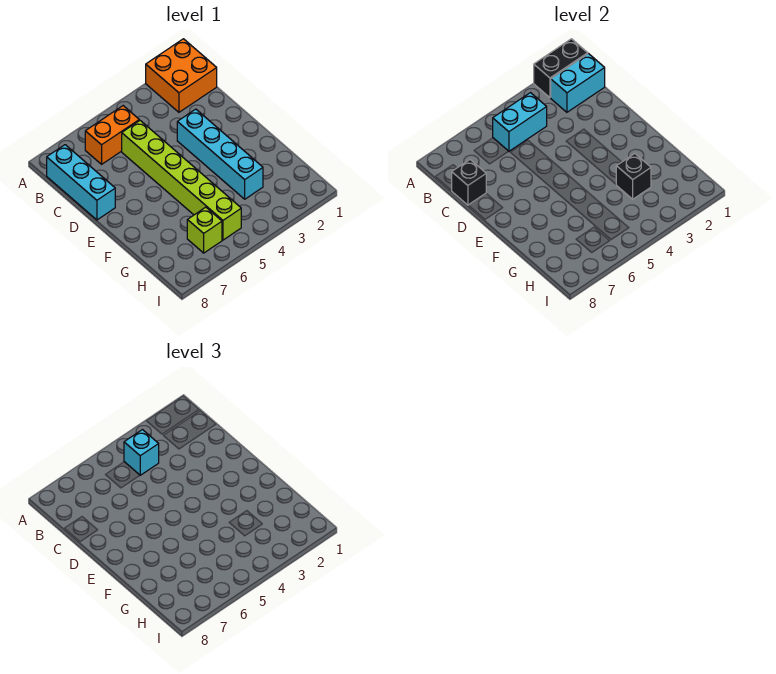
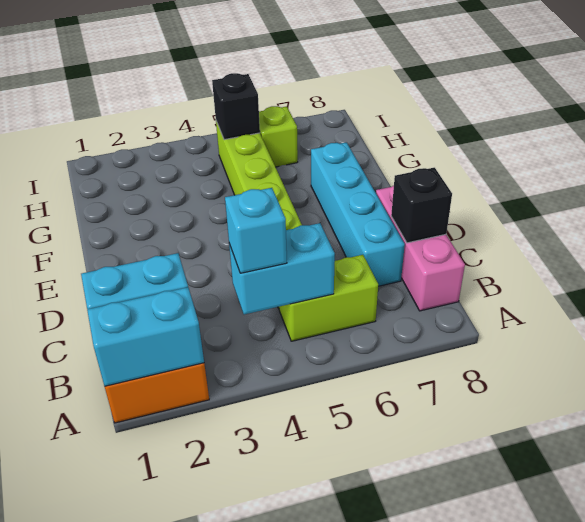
black 1x2 brick [534,39,588,98] -> cyan 1x2 brick [87,287,204,386]
orange 1x2 brick [85,106,139,164] -> lime 1x2 brick [279,255,378,341]
cyan 1x3 brick [47,145,115,220] -> pink 1x3 brick [376,186,465,311]
cyan 1x4 brick [177,109,263,199] -> cyan 1x4 brick moved to [311,142,405,286]
black 1x1 brick [616,154,651,199] -> black 1x1 brick moved to [212,73,260,140]

